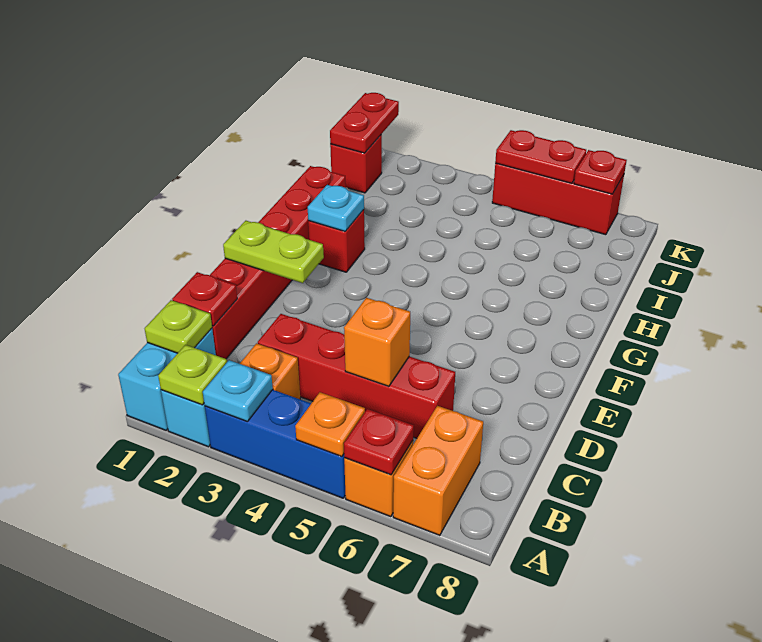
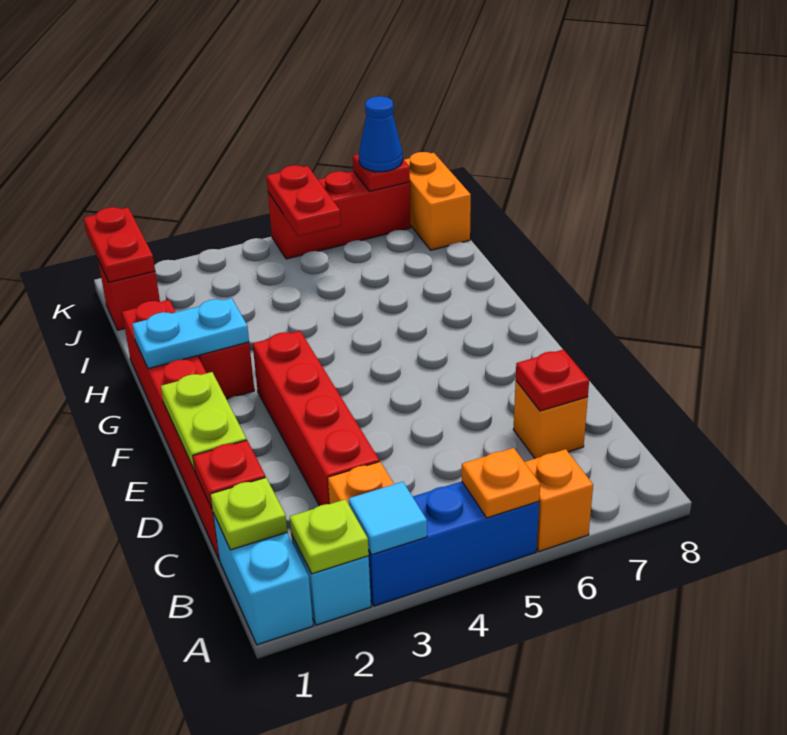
cyan 1x1 plate [203,360,273,422] -> cyan 1x1 tile [348,482,427,555]
red 1x1 plate [344,409,414,475] -> red 1x1 plate moved to [516,350,589,411]
orange 1x2 brick [393,406,483,535] -> orange 1x2 brick moved to [404,152,471,250]
red 1x4 brick [258,314,455,438] -> red 1x4 brick turned to [253,331,379,506]
orange 1x1 brick [344,298,410,387] -> orange 1x1 brick moved to [513,381,588,459]
lime 1x2 plate [223,221,324,283] -> lime 1x2 plate turned to [161,372,246,471]
cyan 1x1 plate [308,185,364,231] -> cyan 1x2 plate [132,298,249,369]
red 1x2 plate [495,130,586,183] -> red 1x2 plate turned to [266,165,341,236]
none -> blue 1x1 cone [359,96,403,172]

